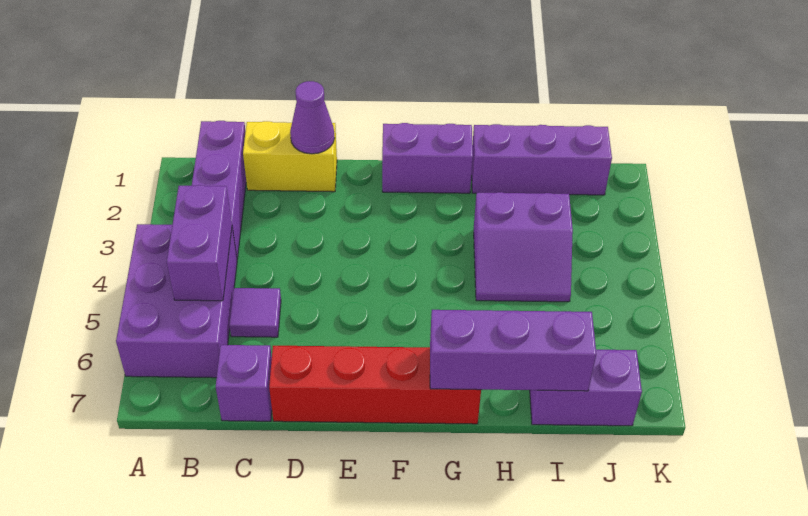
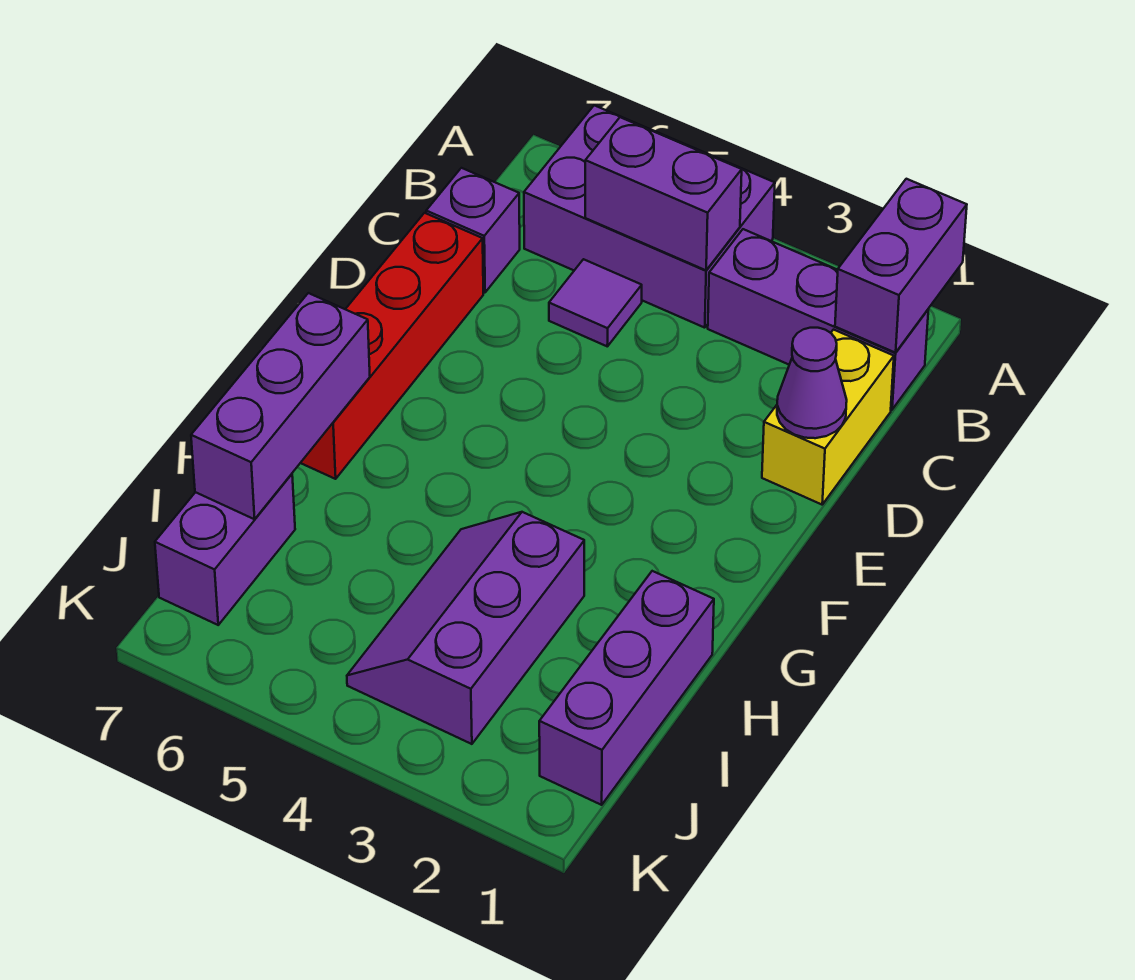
purple 1x2 brick [382,123,473,193] -> purple 1x2 brick moved to [835,179,967,353]
purple 2x2 slope [474,192,573,302] -> purple 2x3 slope [347,512,584,744]

